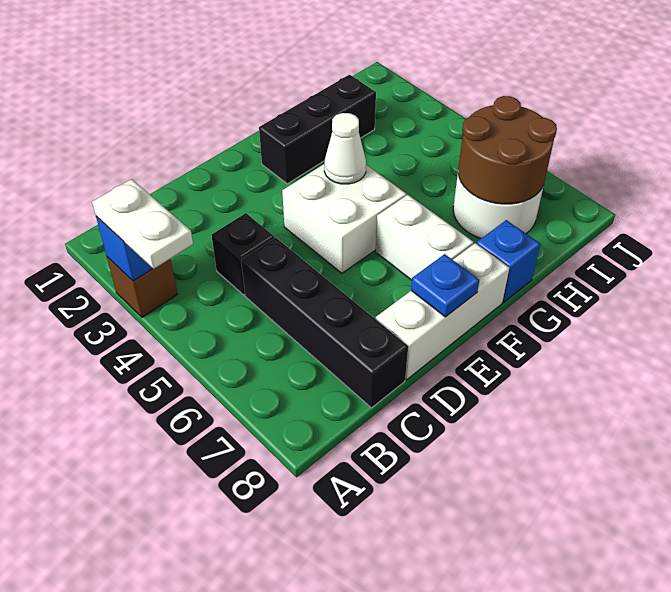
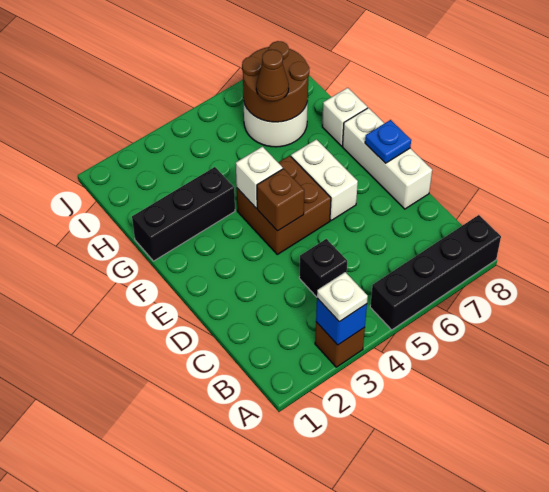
white 1x2 plate [92,179,193,269] -> white 1x1 plate [317,272,368,322]
black 1x4 brick [241,238,408,408] -> black 1x4 brick moved to [370,215,501,330]
white 2x2 brick [282,164,406,273] -> brown 2x2 brick [237,156,331,254]
none -> brown 1x1 brick [257,169,304,231]
black 1x3 brick [259,75,376,184] -> black 1x3 brick turned to [132,167,235,261]
white 1x1 cone [324,113,366,184] -> white 1x1 brick [236,147,283,208]
white 1x2 brick [376,195,473,280] -> white 1x2 brick turned to [291,139,358,221]
blue 1x1 brick [477,220,540,302] -> white 1x1 brick [322,88,367,146]
none -> brown 1x1 cone [256,49,289,101]

